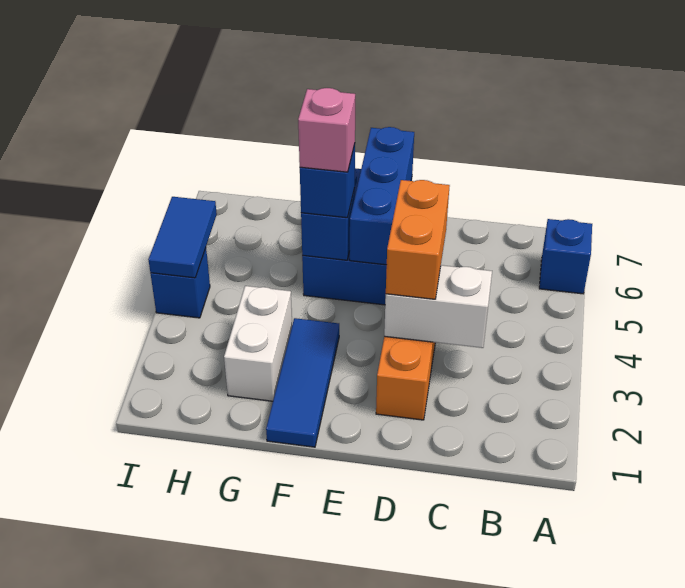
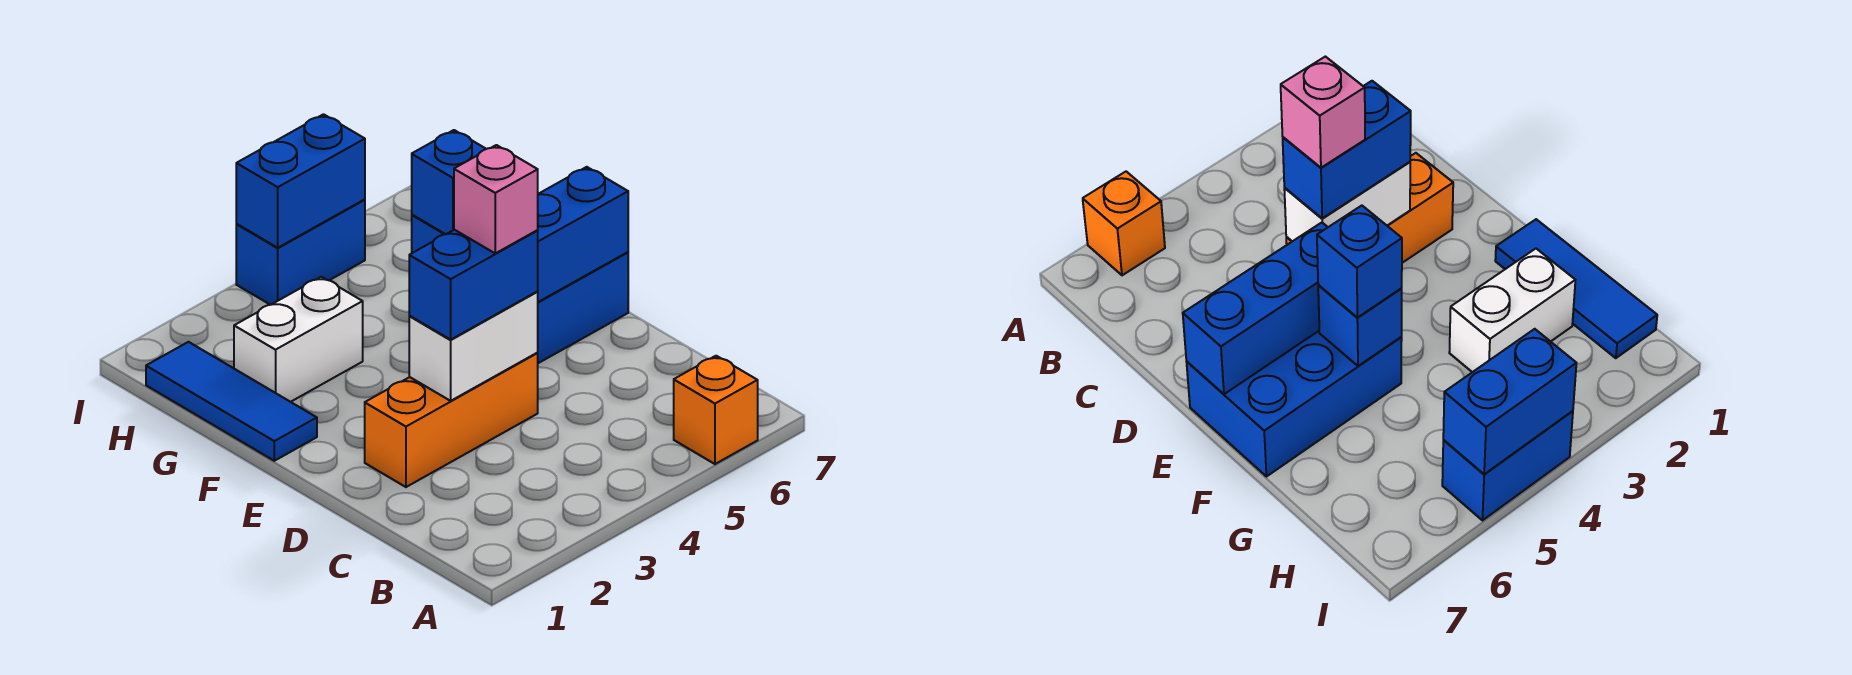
blue 1x1 brick [539,219,592,294] -> orange 1x1 brick [674,356,758,464]
white 1x2 brick [384,265,492,348] -> white 1x2 brick turned to [409,292,538,401]
orange 1x2 brick [386,180,450,299] -> blue 1x2 brick [409,230,538,340]
blue 1x3 tile [266,318,339,447] -> blue 1x3 tile turned to [146,342,317,461]
pink 1x1 brick [298,88,355,172] -> pink 1x1 brick moved to [454,145,538,253]
blue 1x1 brick [151,248,210,318] -> blue 1x2 brick [236,200,365,305]
blue 1x2 tile [148,197,217,278] -> blue 1x2 brick [236,114,365,248]

